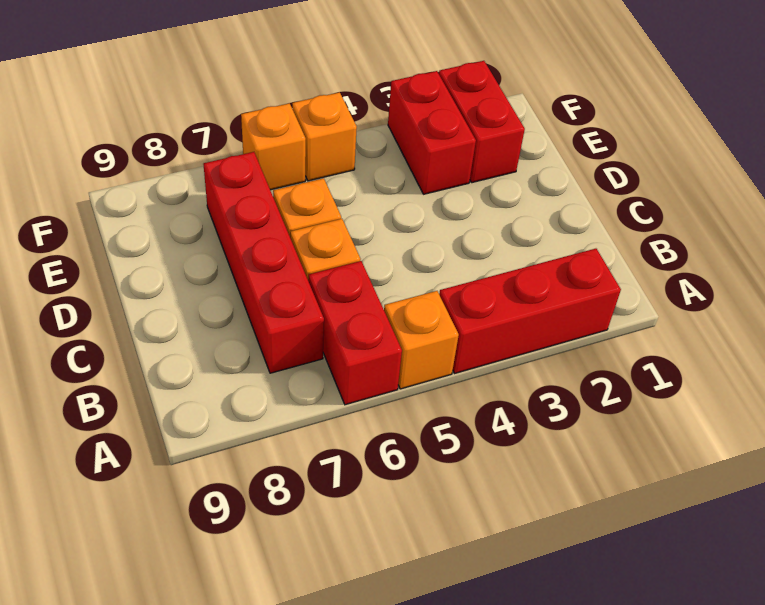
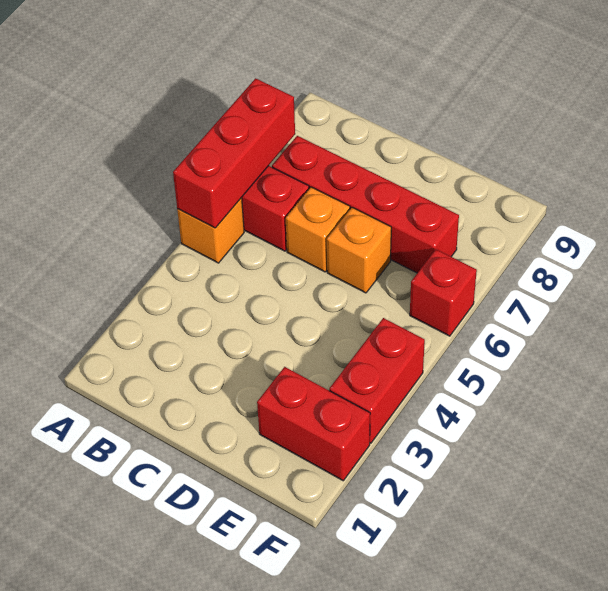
red 1x3 brick [439,249,621,374] -> red 1x3 brick moved to [173,78,295,228]
red 1x2 brick [388,71,476,194] -> red 1x2 brick turned to [329,318,425,443]
orange 1x1 brick [292,92,357,181] -> none
orange 1x1 brick [241,103,306,190] -> red 1x1 brick [410,249,477,336]

